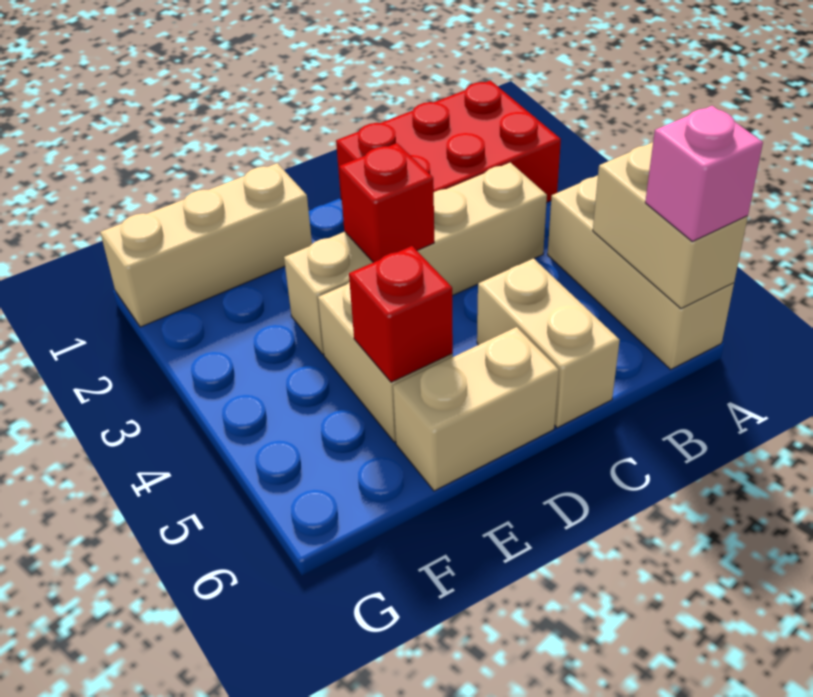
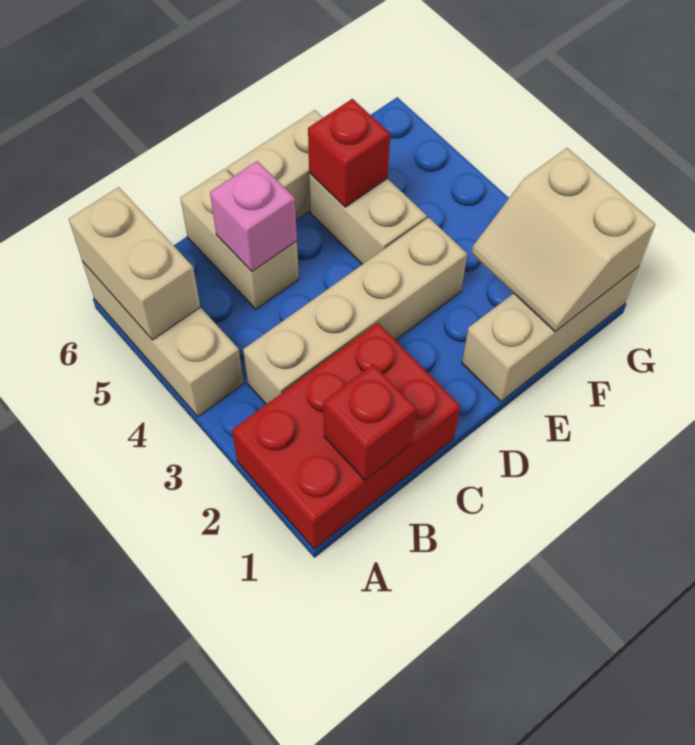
pink 1x1 brick [645,106,763,242] -> pink 1x1 brick moved to [210,161,297,271]
red 1x1 brick [339,143,434,263] -> red 1x1 brick moved to [323,364,417,480]
none -> tan 2x2 slope [472,148,655,332]

